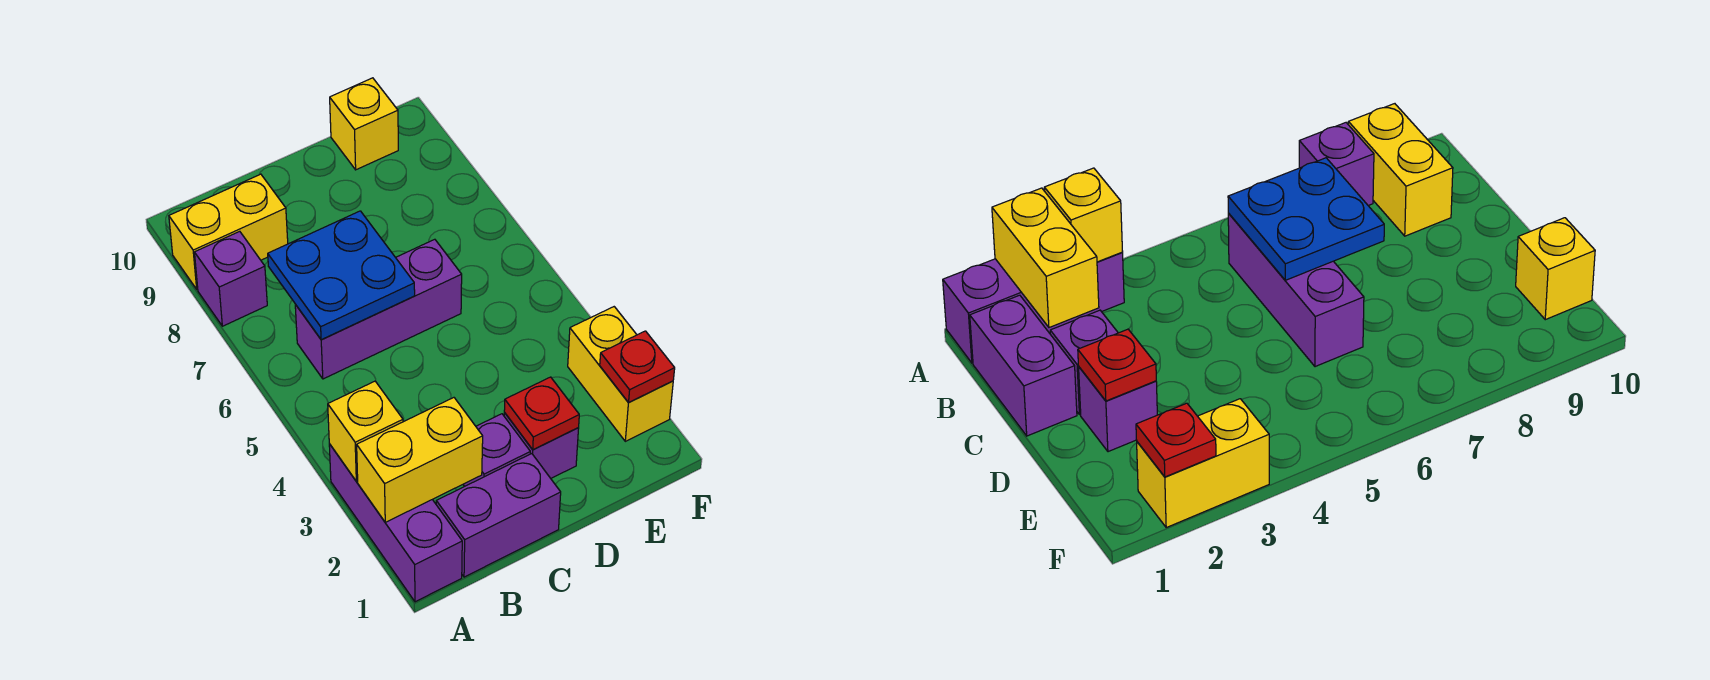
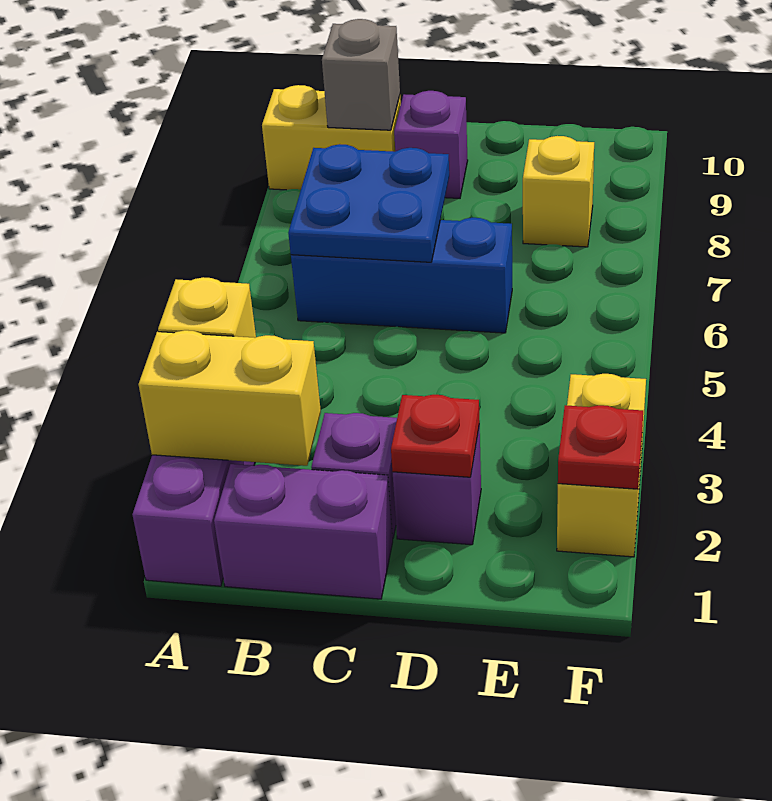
purple 1x1 brick [194,231,267,326] -> purple 1x1 brick moved to [394,91,468,198]
purple 1x3 brick [295,239,462,379] -> blue 1x3 brick [291,218,512,333]
none -> grey 1x1 brick [322,19,400,130]
yellow 1x1 brick [330,78,398,170] -> yellow 1x1 brick moved to [523,136,594,247]

